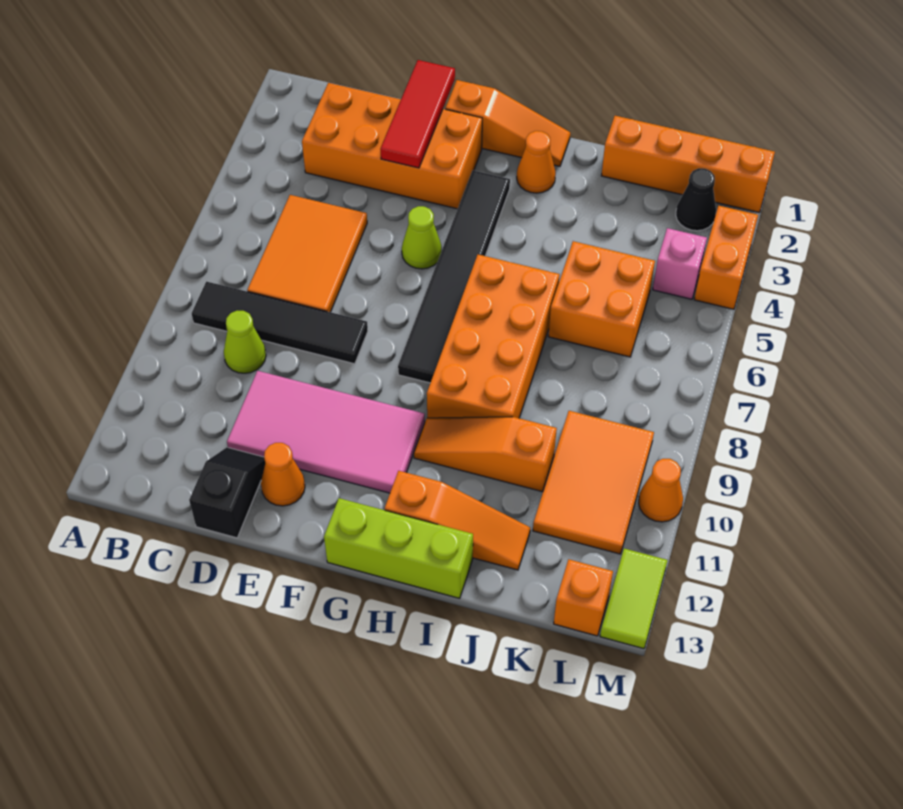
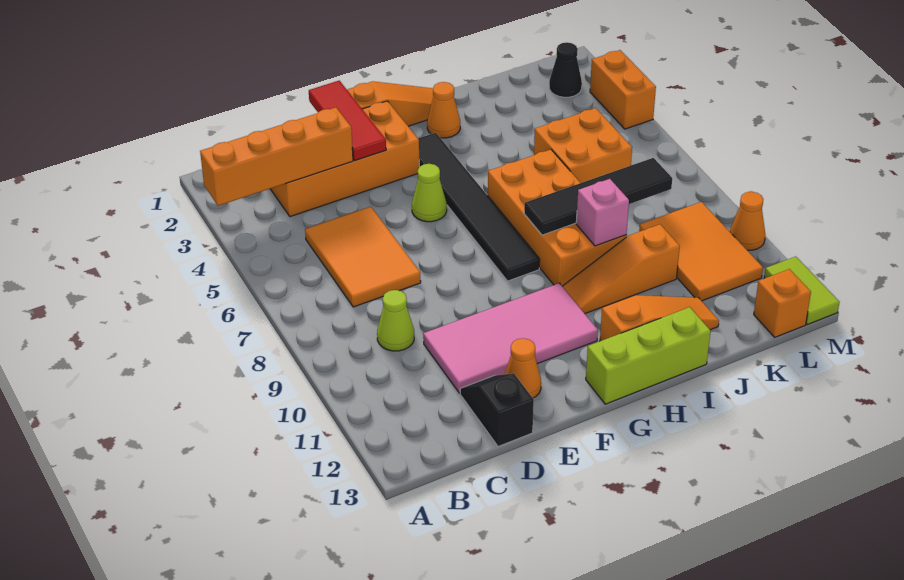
black 1x4 tile [192,282,368,364] -> black 1x4 tile moved to [524,158,672,235]
orange 1x4 brick [601,116,775,213] -> orange 1x4 brick moved to [200,108,353,206]
pink 1x1 brick [653,228,707,299] -> pink 1x1 brick moved to [576,179,629,246]

